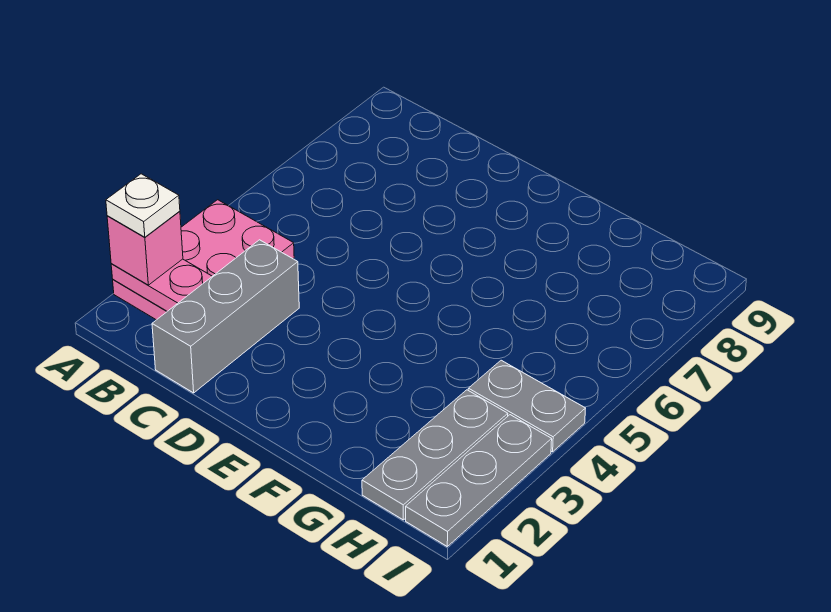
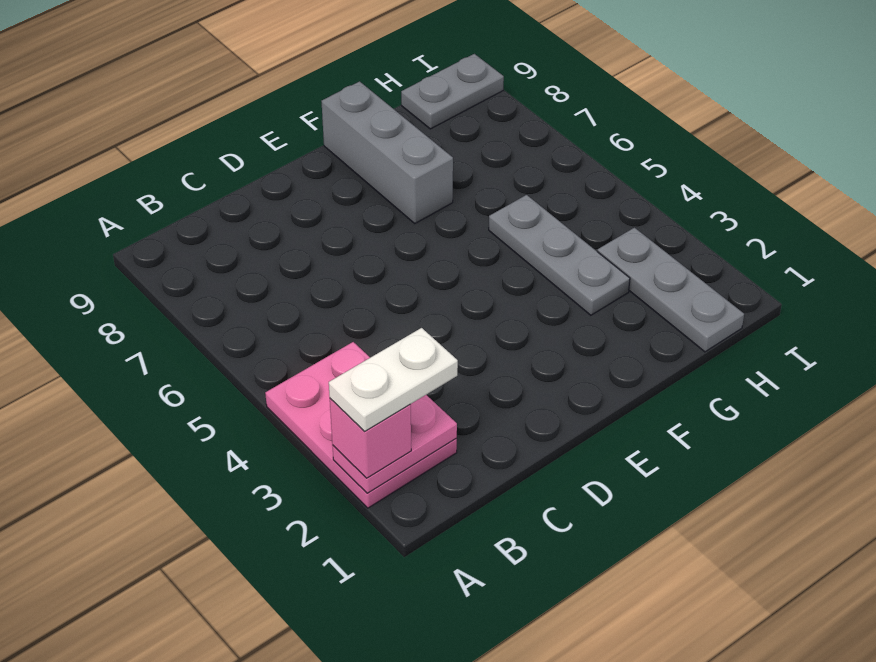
white 1x1 plate [106,174,180,237] -> white 1x2 plate [329,328,458,432]
grey 1x3 brick [152,240,299,393] -> grey 1x3 brick moved to [321,81,453,223]
grey 1x2 plate [468,360,586,452] -> grey 1x2 plate moved to [401,54,504,129]
grey 1x3 plate [406,415,552,546] -> grey 1x3 plate moved to [489,195,630,315]

